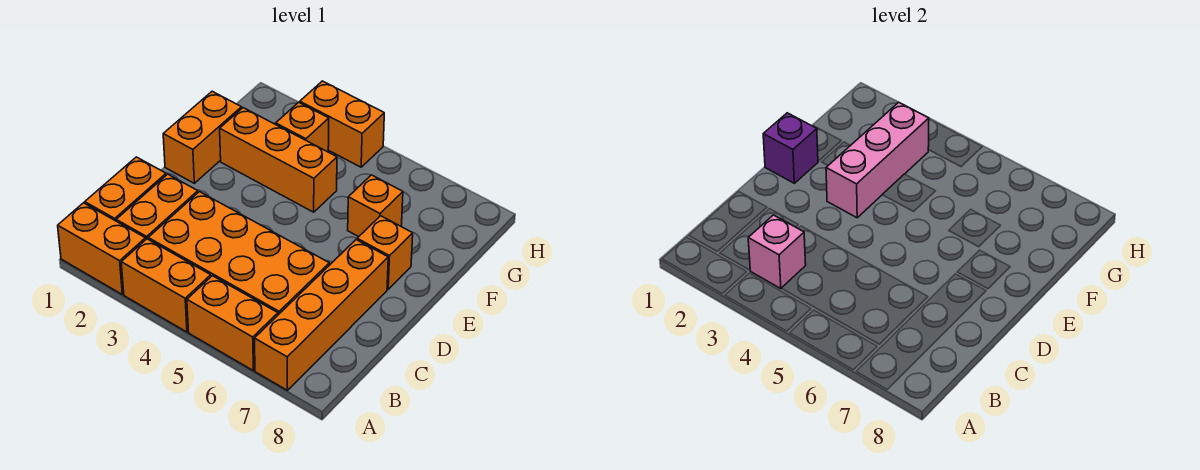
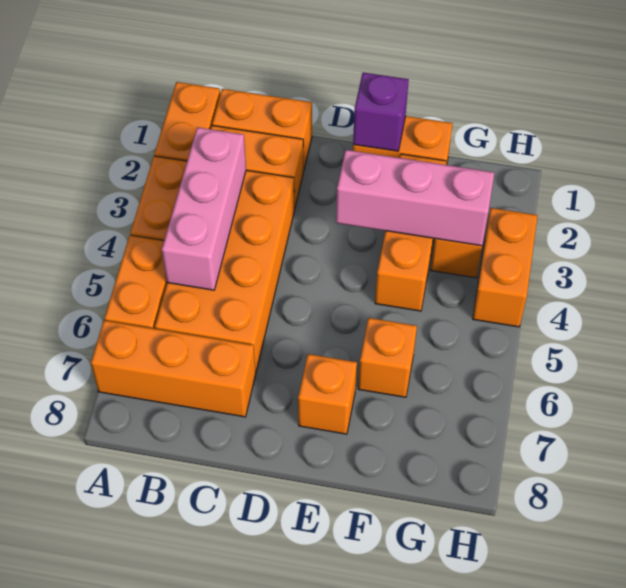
orange 1x4 brick [254,240,388,390] -> orange 1x3 brick [91,320,256,417]
pink 1x1 brick [748,215,806,289] -> pink 1x3 brick [162,127,246,290]

